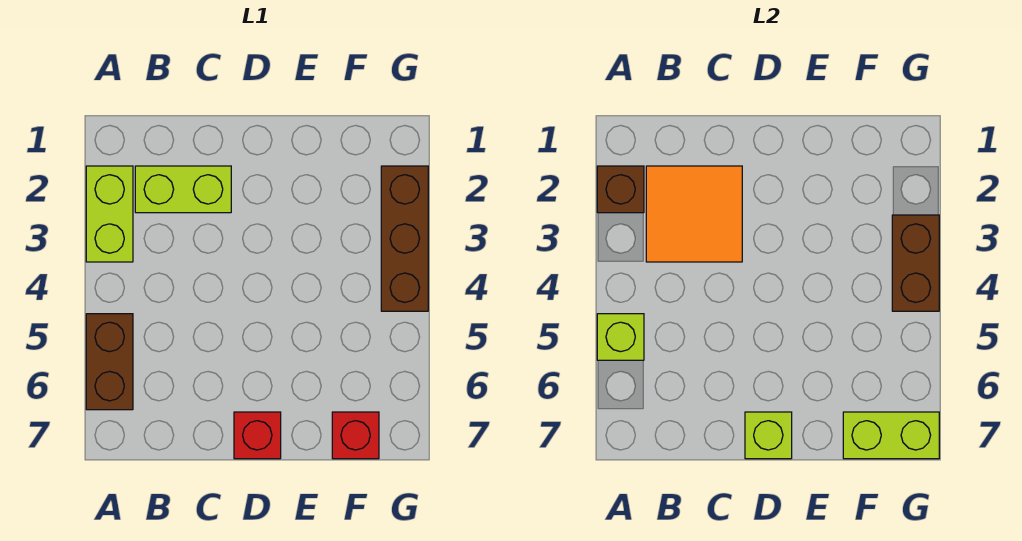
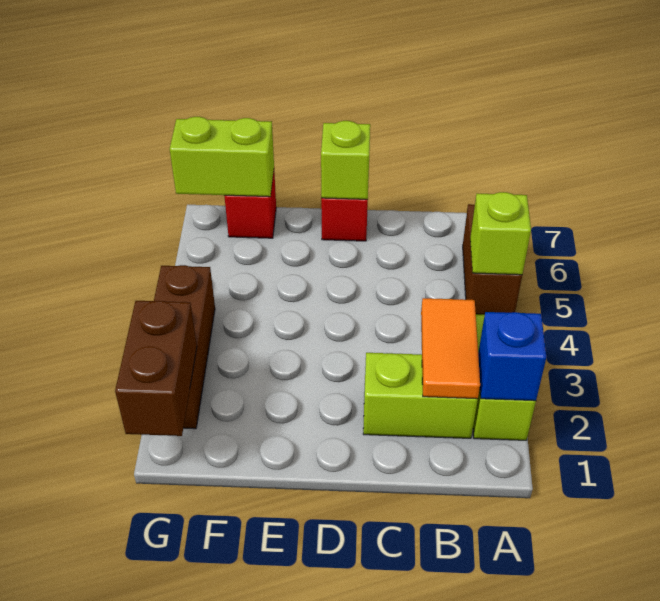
brown 1x1 brick [597,166,644,213] -> blue 1x1 brick [478,312,546,401]
orange 2x2 tile [646,166,742,262] -> orange 1x2 tile [421,298,480,399]
brown 1x2 brick [892,215,939,311] -> brown 1x2 brick moved to [115,301,197,436]

